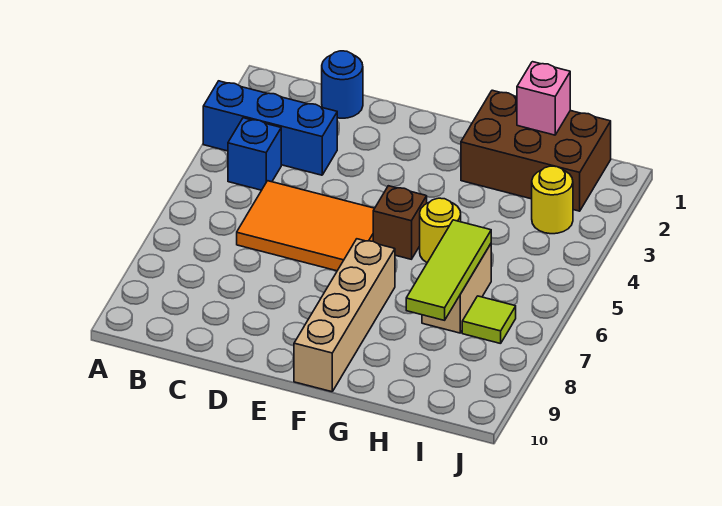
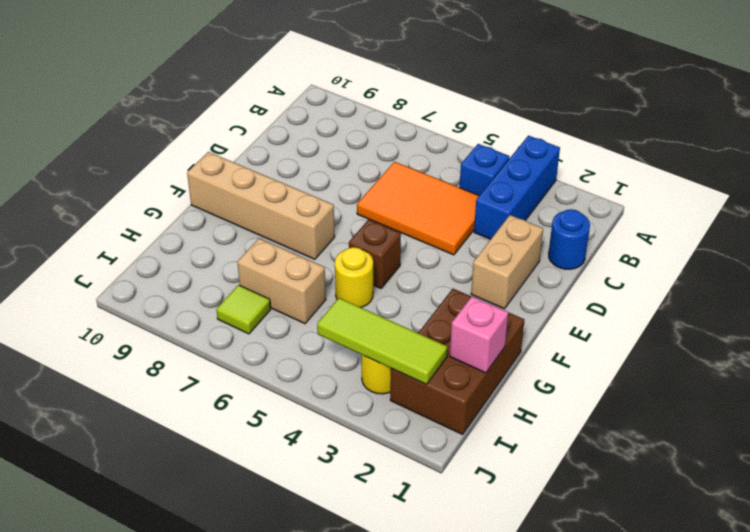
orange 2x3 tile [237,181,374,271] -> orange 2x3 tile turned to [357,162,479,255]
none -> tan 1x2 brick [471,215,543,309]
lime 1x3 tile [406,220,491,320] -> lime 1x3 tile moved to [317,298,447,384]

